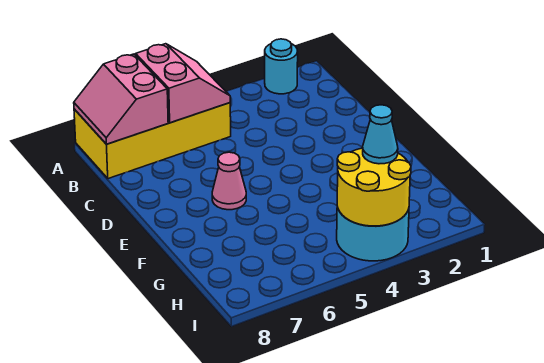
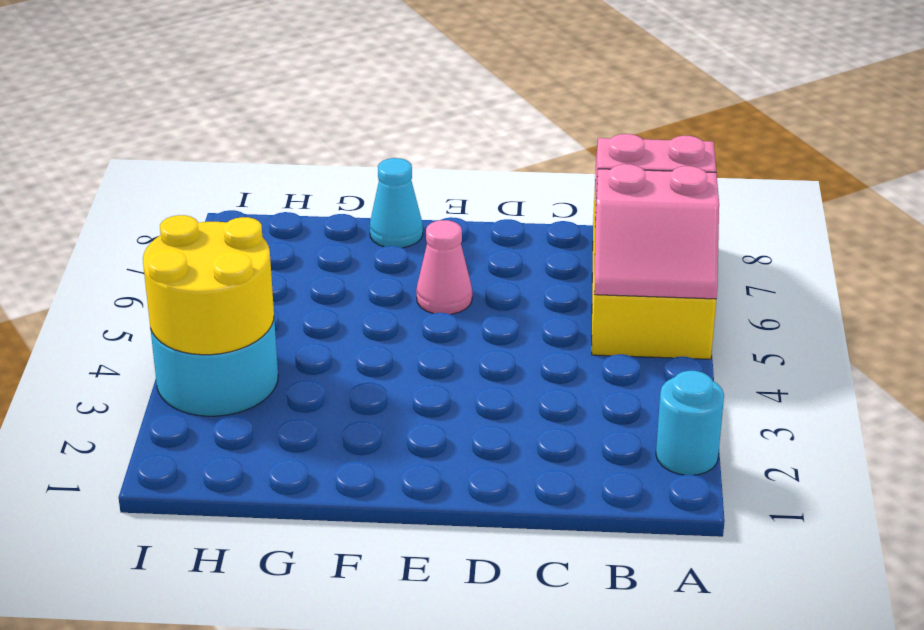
cyan 1x1 cone [363,105,398,164] -> cyan 1x1 cone moved to [370,158,423,248]

